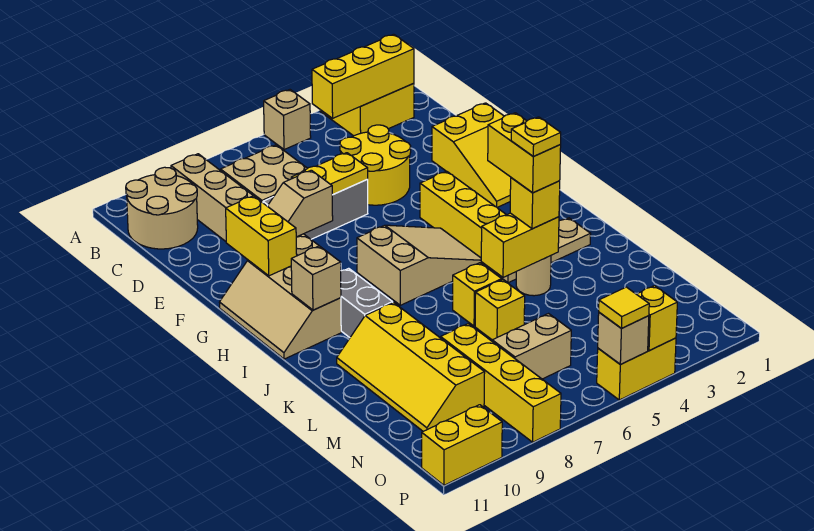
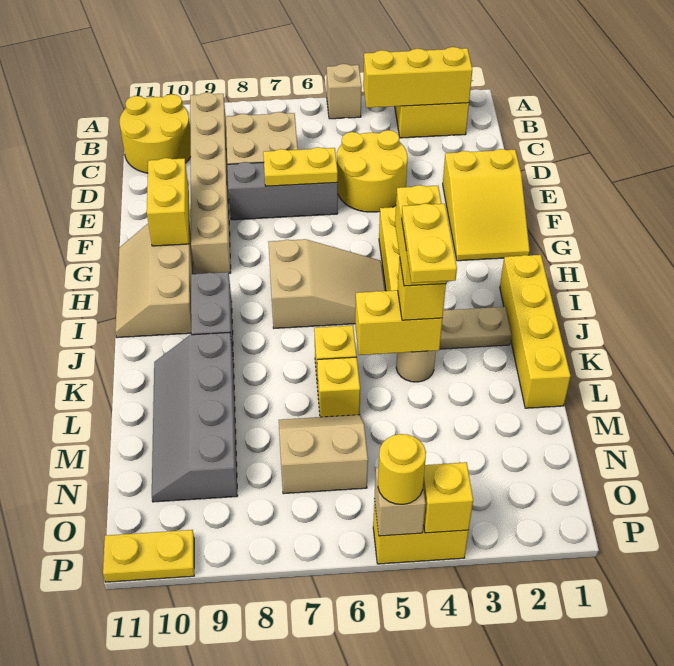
tan 2x2 round brick [126,167,198,249] -> yellow 2x2 round brick [119,94,191,173]
tan 1x2 slope [268,170,333,237] -> none
tan 1x1 brick [291,246,341,310] -> none
yellow 1x1 plate [511,117,561,156] -> yellow 1x2 plate [402,203,457,283]
yellow 2x4 slope [337,303,485,431] -> grey 2x4 slope [152,333,238,502]
yellow 1x4 brick [441,324,561,442] -> yellow 1x4 brick moved to [500,255,571,408]
yellow 1x1 tile [599,287,649,328] -> yellow 1x1 round brick [378,434,426,504]
yellow 1x2 brick [422,405,502,485] -> yellow 1x2 plate [103,530,194,582]

